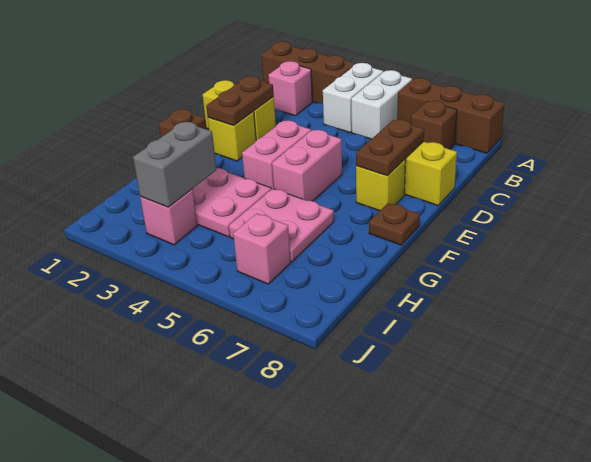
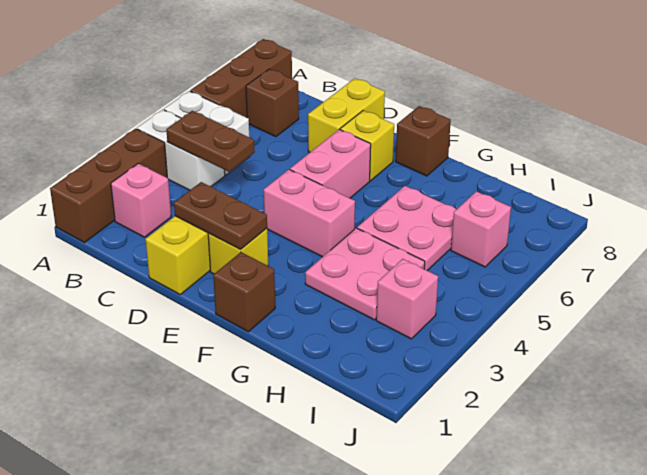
brown 1x2 plate [356,120,424,176] -> brown 1x2 plate moved to [166,111,255,172]
pink 1x2 brick [272,130,342,201] -> pink 1x2 brick turned to [290,129,371,198]
brown 1x1 plate [369,203,420,245] -> brown 1x1 brick [396,106,451,176]
grey 1x2 brick [133,122,217,207] -> none

